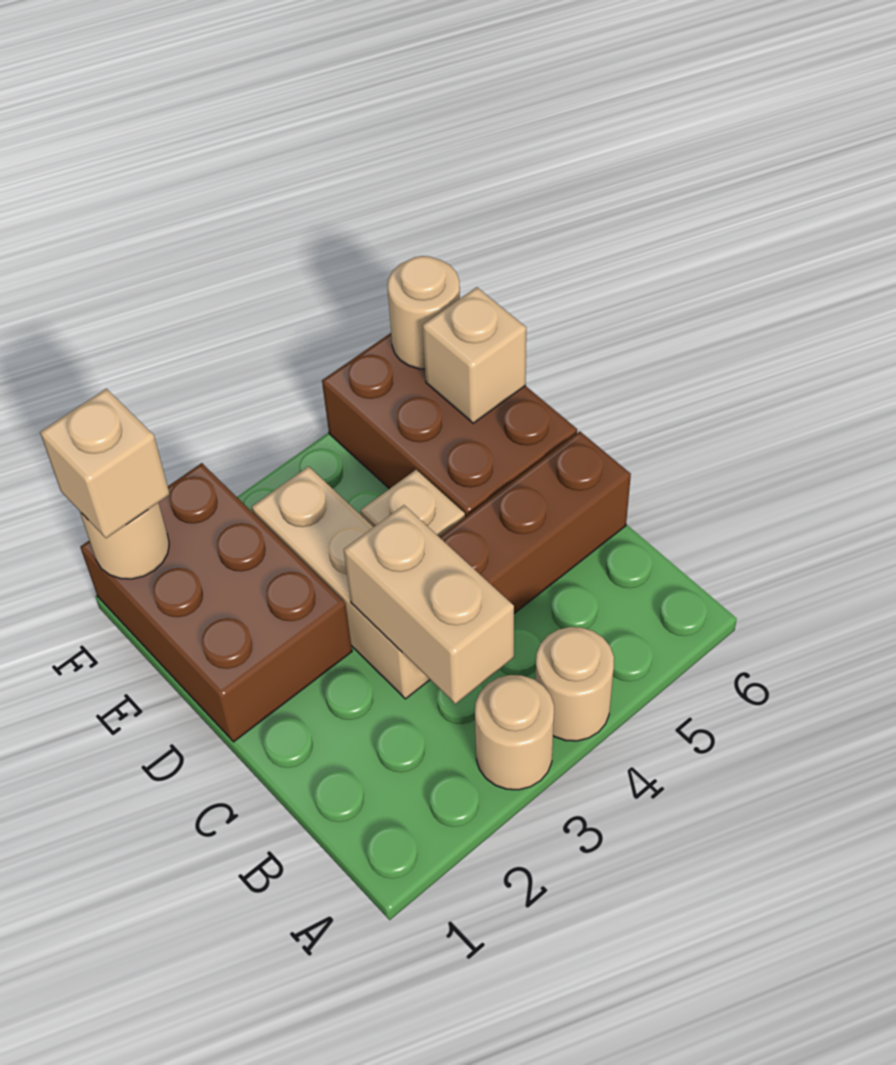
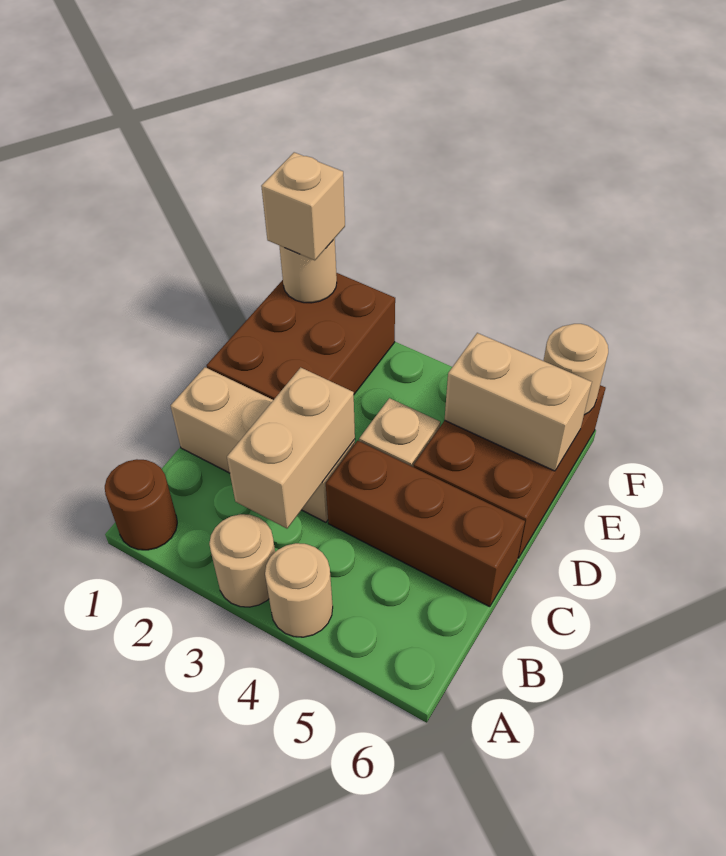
none -> brown 1x1 round brick [105,459,177,550]
tan 1x3 brick [252,466,430,699] -> tan 1x3 brick turned to [171,367,355,522]
tan 1x1 brick [422,287,526,423] -> tan 1x2 brick [444,333,592,471]

